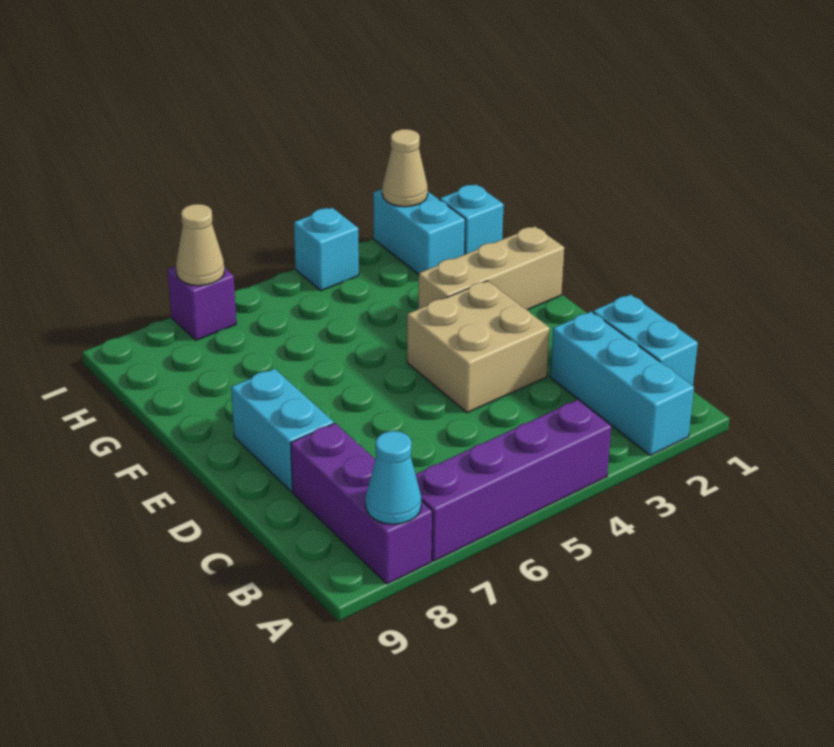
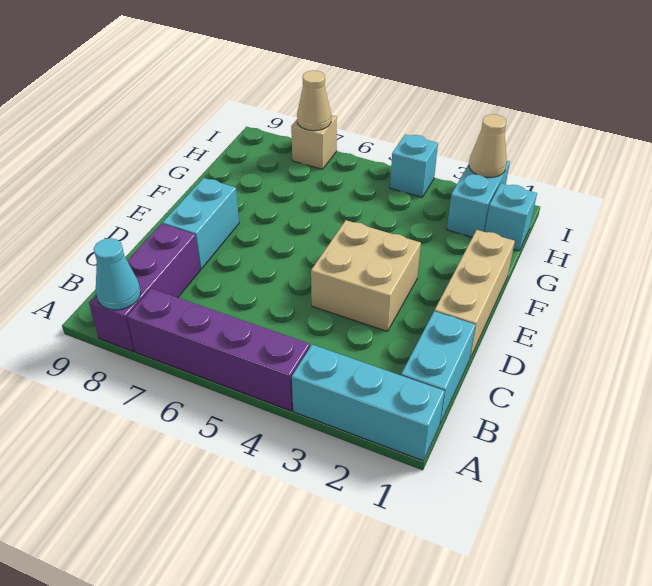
cyan 1x3 brick [550,311,694,455] -> cyan 1x3 brick turned to [292,345,445,461]
tan 1x3 brick [419,226,564,310] -> tan 1x3 brick turned to [435,230,515,358]
purple 1x1 brick [168,266,236,340] -> tan 1x1 brick [291,115,337,169]

